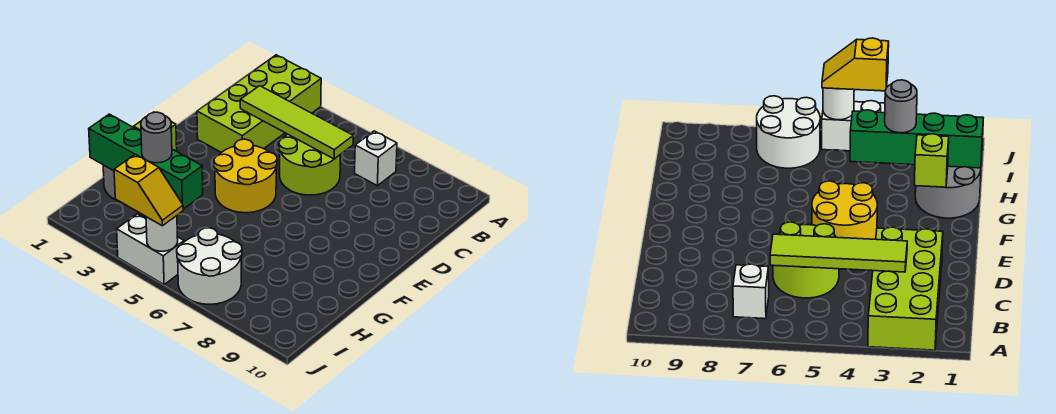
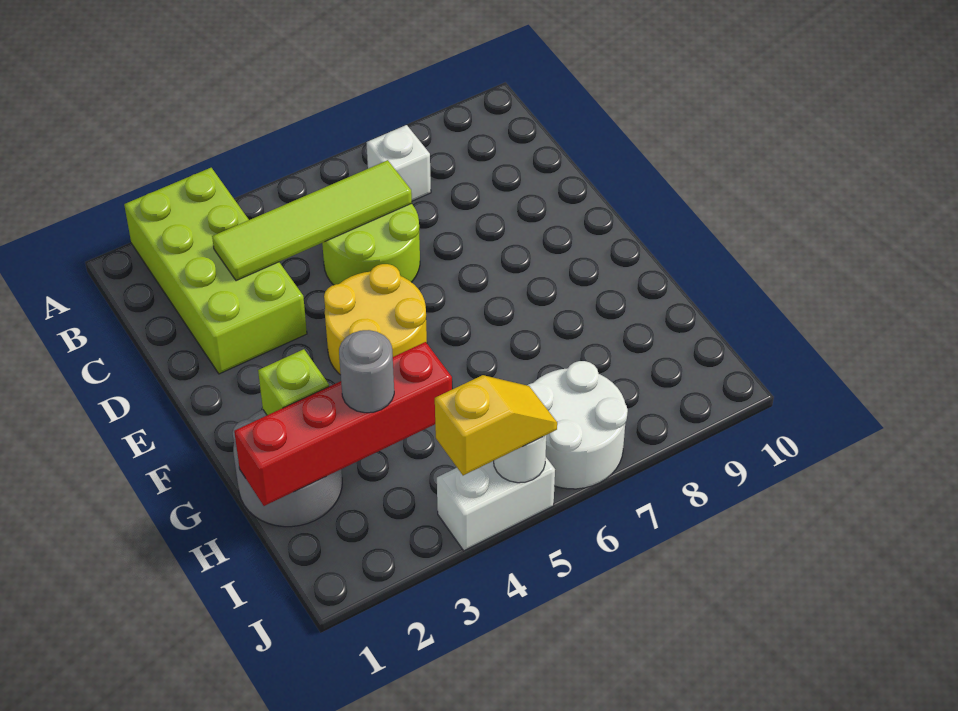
green 1x4 brick [89,114,203,209] -> red 1x4 brick [234,342,452,506]

